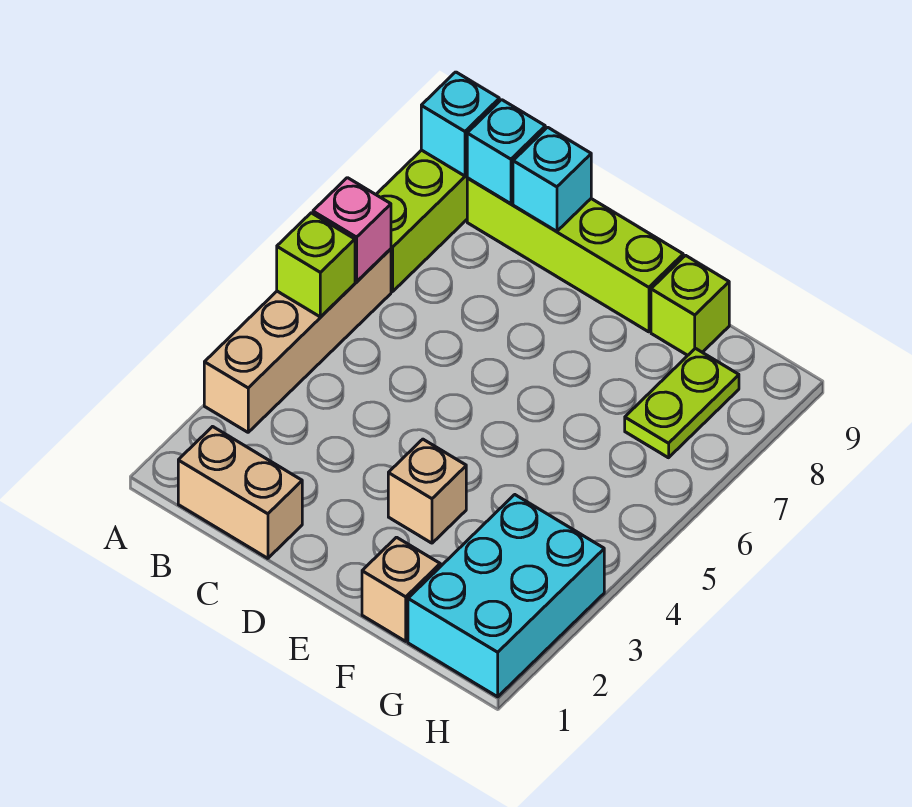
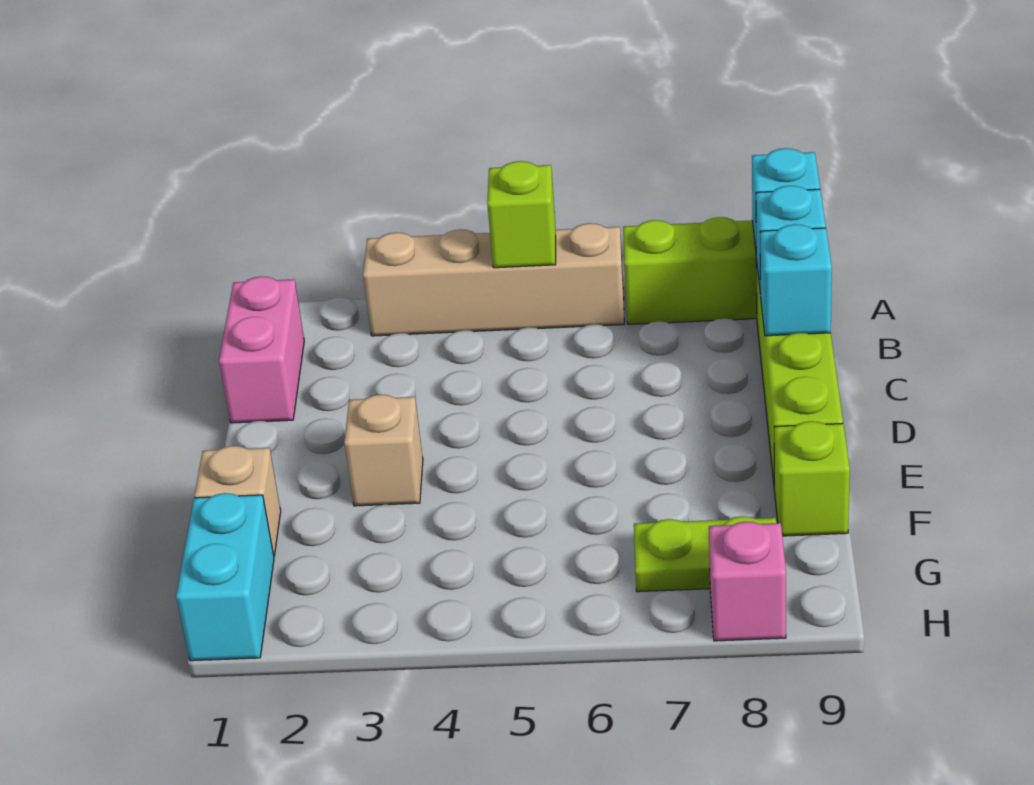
pink 1x1 brick [313,178,391,282] -> pink 1x1 brick moved to [709,522,786,641]
tan 1x2 brick [178,427,302,558] -> pink 1x2 brick [219,276,304,423]
cyan 2x3 brick [408,495,604,697] -> cyan 1x2 brick [176,493,274,661]

